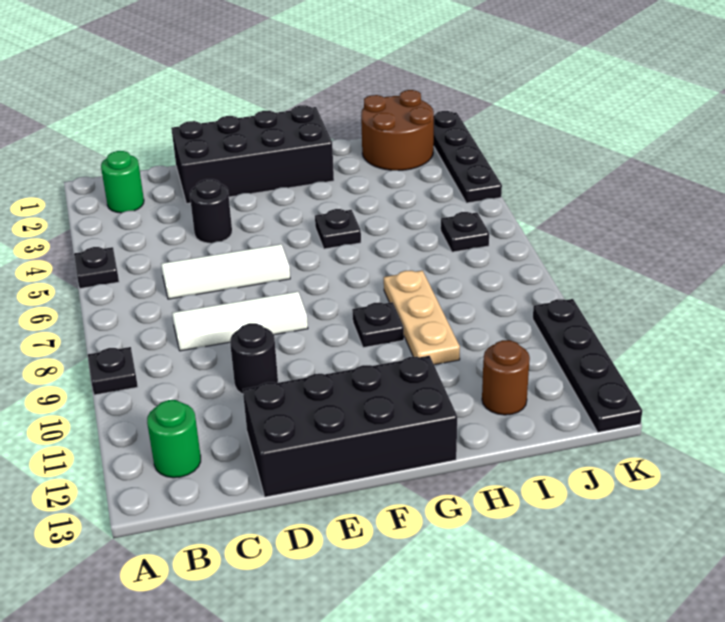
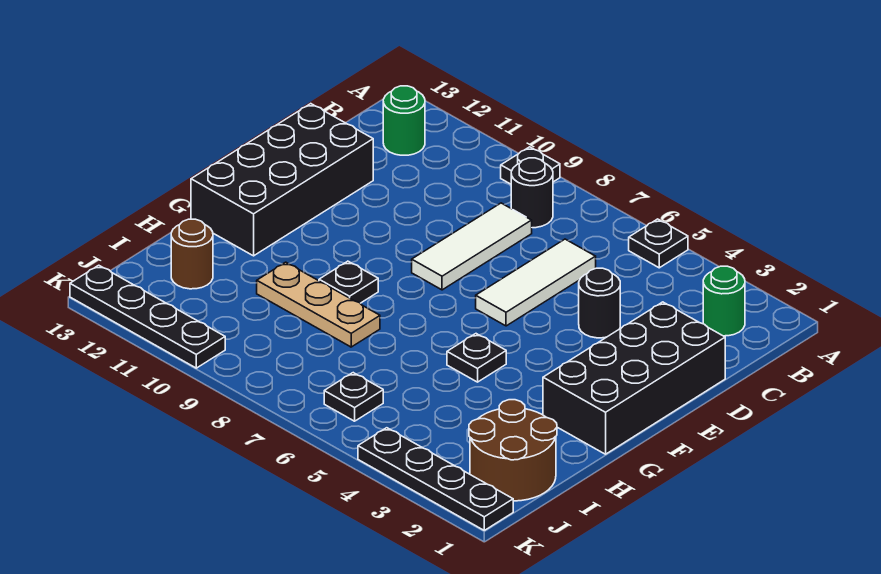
black 1x1 round brick [230,323,278,394] -> black 1x1 round brick moved to [511,158,553,228]

